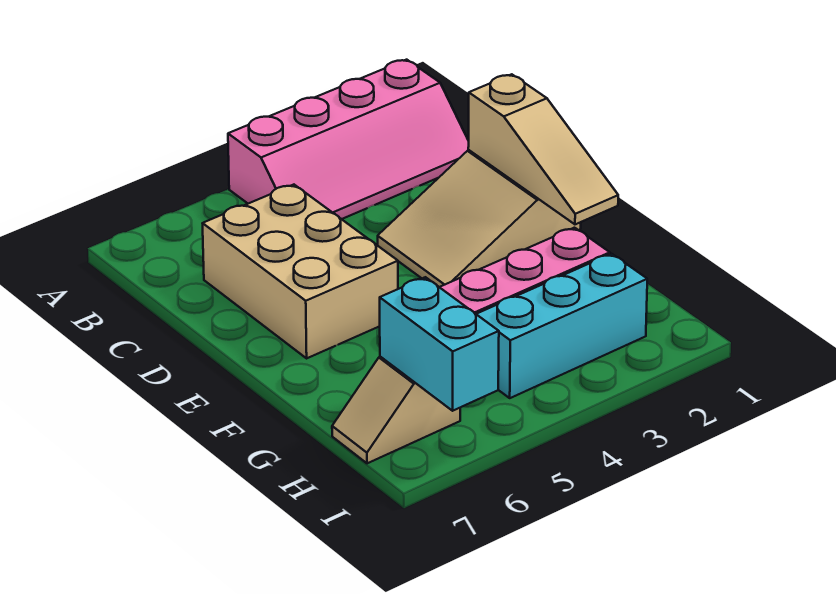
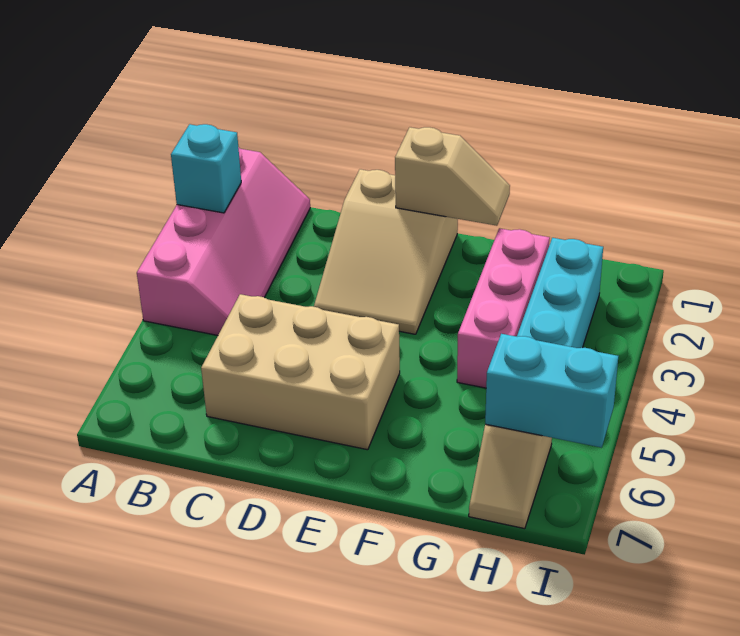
none -> cyan 1x1 brick [171,124,241,213]
tan 1x3 slope [468,74,618,224] -> tan 1x2 slope [395,127,510,226]

